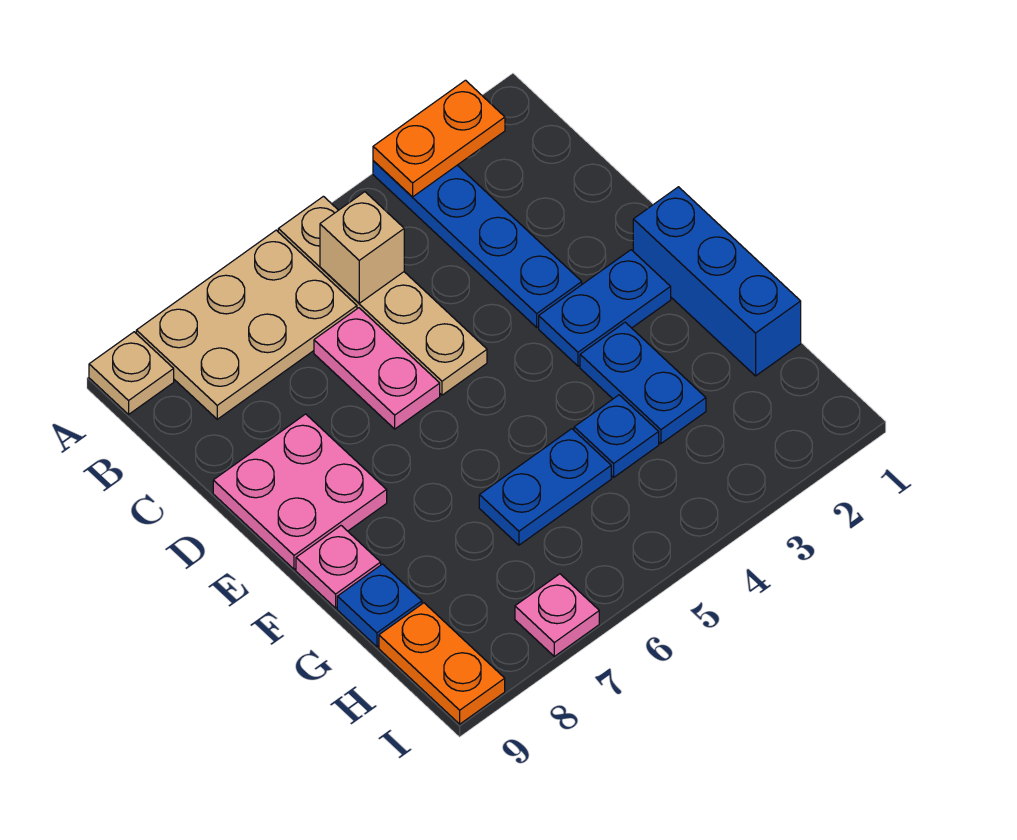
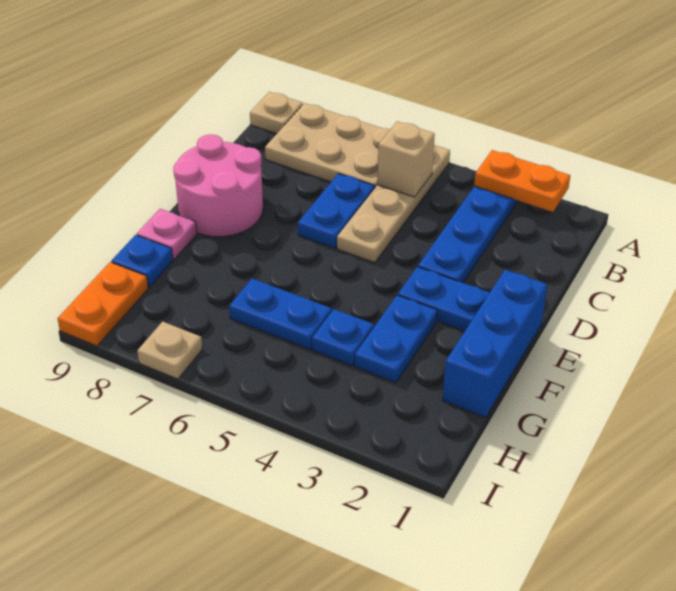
pink 1x2 plate [314,308,440,429] -> blue 1x2 plate [298,173,375,248]
pink 2x2 plate [213,414,387,569] -> pink 2x2 round brick [173,134,263,237]
pink 1x1 plate [515,574,599,656] -> tan 1x1 plate [137,322,202,379]

